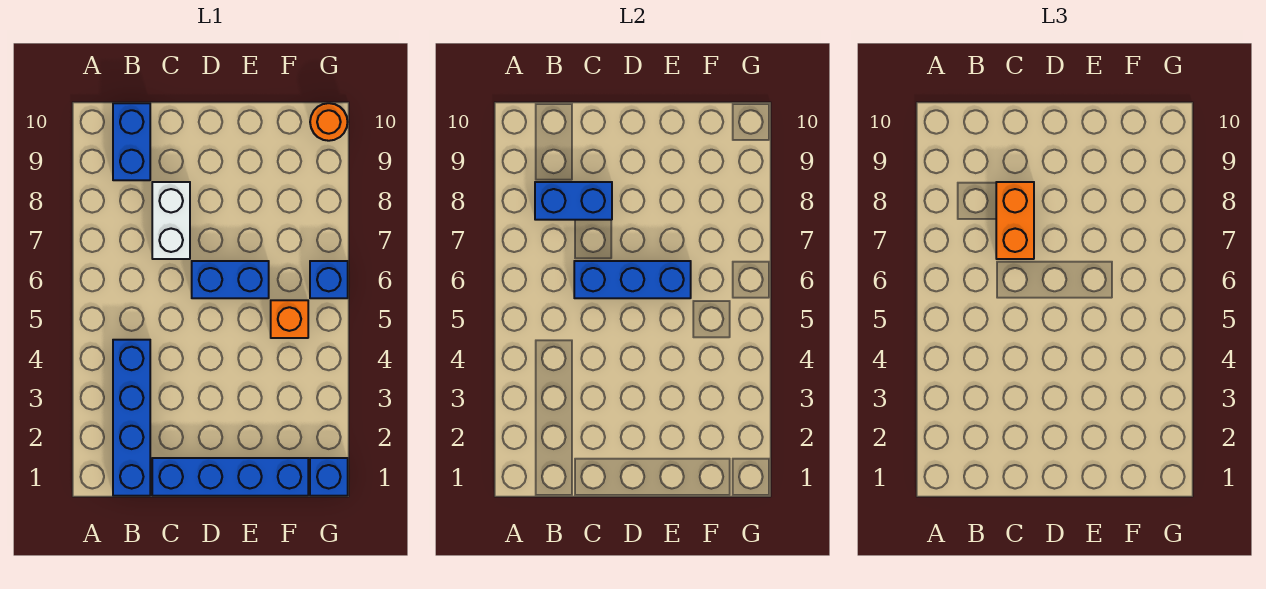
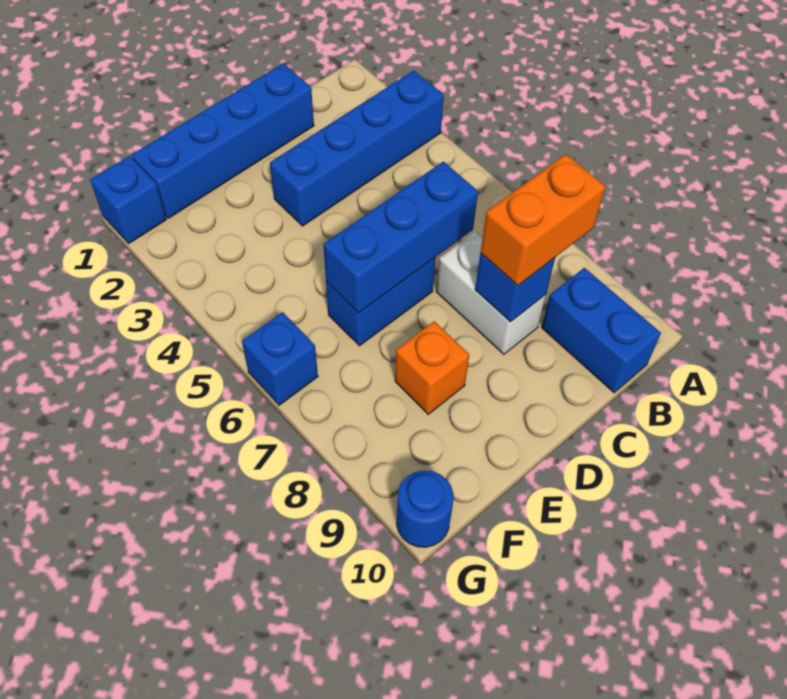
blue 1x4 brick [113,340,150,496] -> blue 1x4 brick turned to [270,70,444,226]
blue 1x2 brick [535,182,612,220] -> blue 1x1 brick [475,253,555,322]
orange 1x2 brick [996,182,1034,259] -> orange 1x2 brick turned to [480,154,605,286]
orange 1x1 brick [271,300,308,338] -> orange 1x1 brick moved to [395,321,469,414]
orange 1x1 round brick [310,103,348,141] -> blue 1x1 round brick [396,470,454,547]

